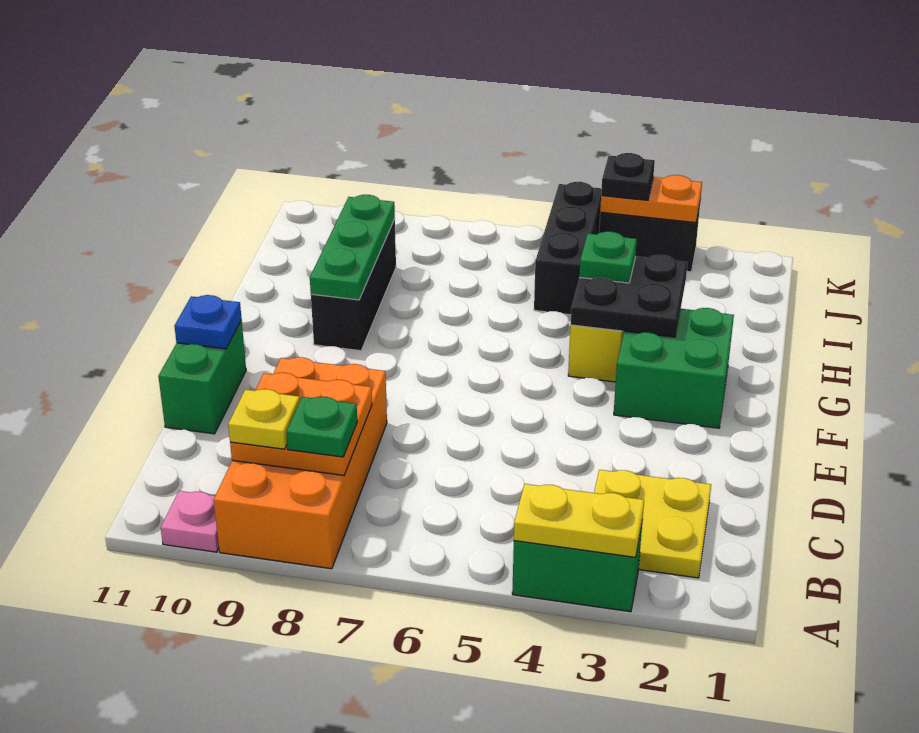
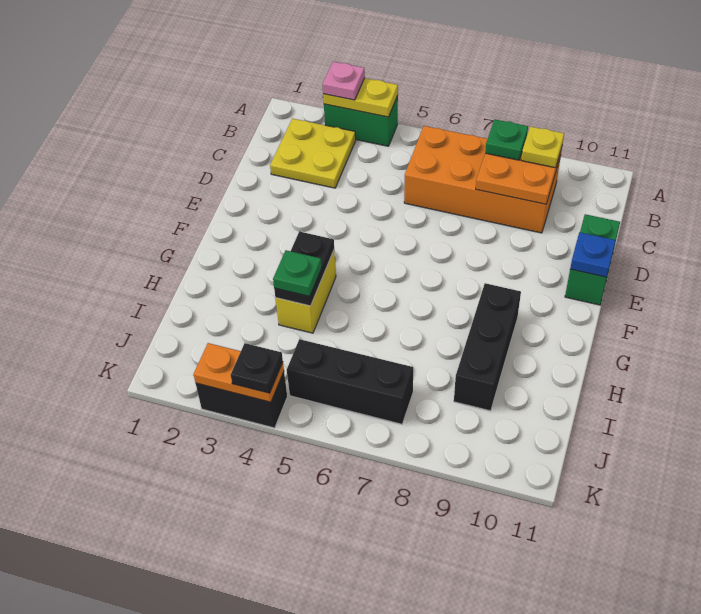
orange 2x4 brick [214,357,387,569] -> orange 2x4 brick turned to [404,126,561,233]
pink 1x1 plate [161,491,219,552] -> pink 1x1 plate moved to [323,62,365,100]
green 2x2 brick [614,308,734,428] -> none
black 2x2 plate [571,255,688,337] -> black 1x2 plate [274,231,334,306]
green 1x3 plate [310,195,395,300] -> none
black 1x3 brick [534,182,602,315] -> black 1x3 brick turned to [287,339,413,424]

